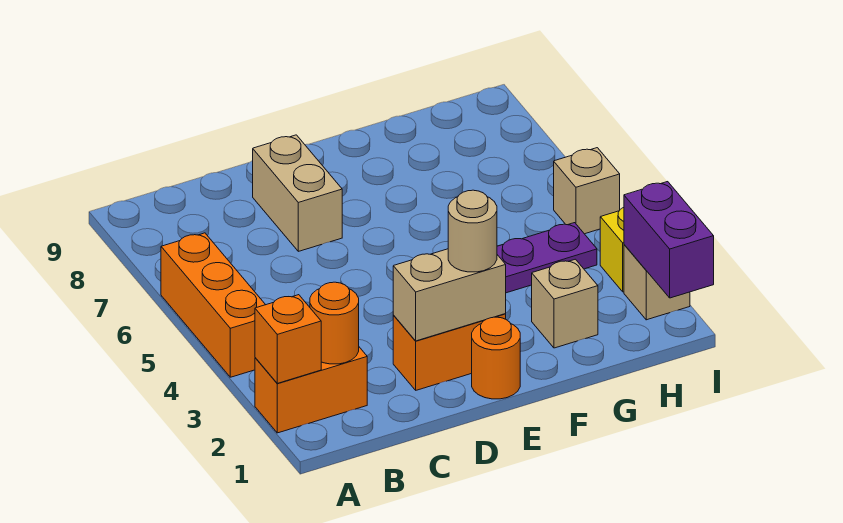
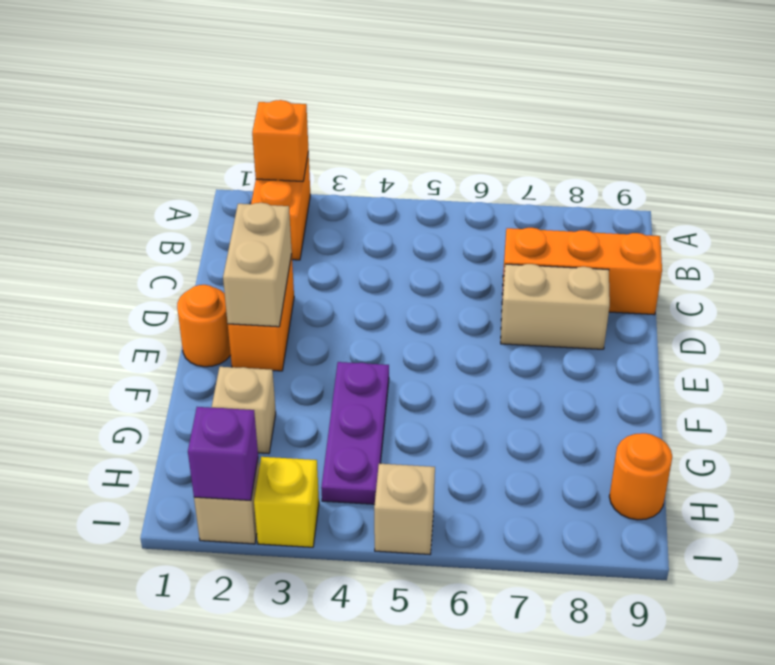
orange 1x3 brick [161,233,265,377] -> orange 1x3 brick moved to [502,228,662,315]
orange 1x1 round brick [310,282,359,364] -> orange 1x1 round brick moved to [609,433,672,520]
tan 1x1 round brick [448,190,497,272] -> none
purple 1x2 brick [624,182,714,298] -> purple 1x1 brick [188,407,258,500]

